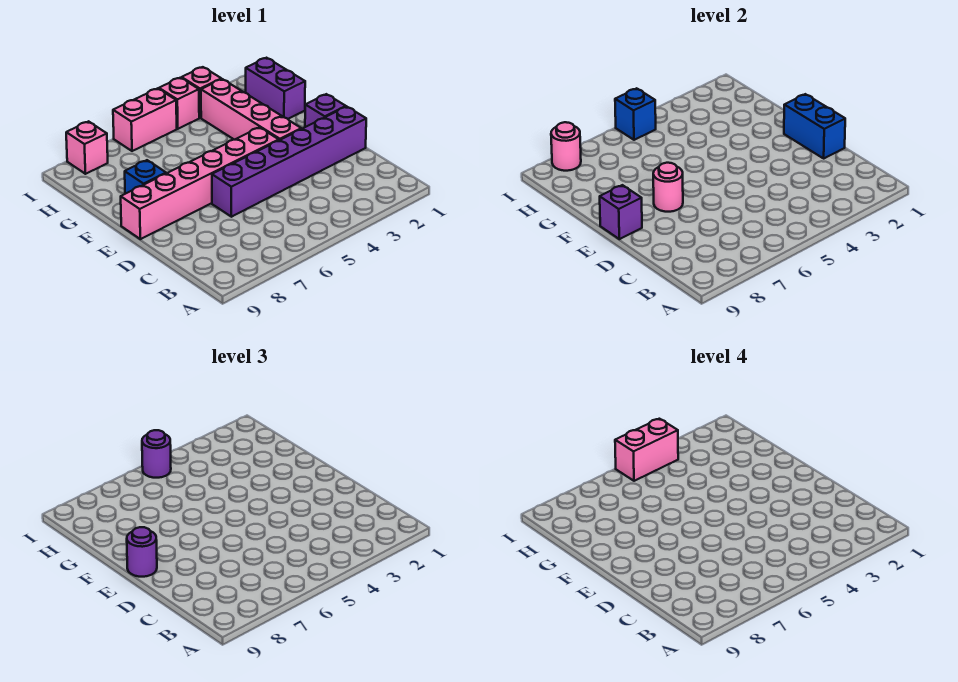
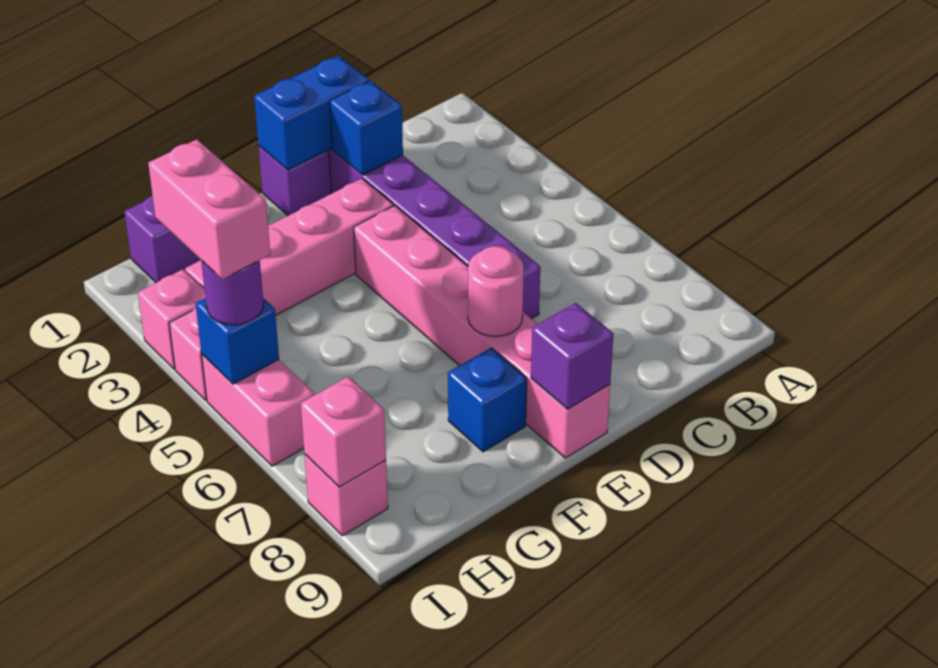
none -> blue 1x1 brick [330,81,403,175]
purple 1x1 round brick [127,527,157,577] -> none
pink 1x1 round brick [551,122,581,171] -> pink 1x1 brick [301,376,386,487]

